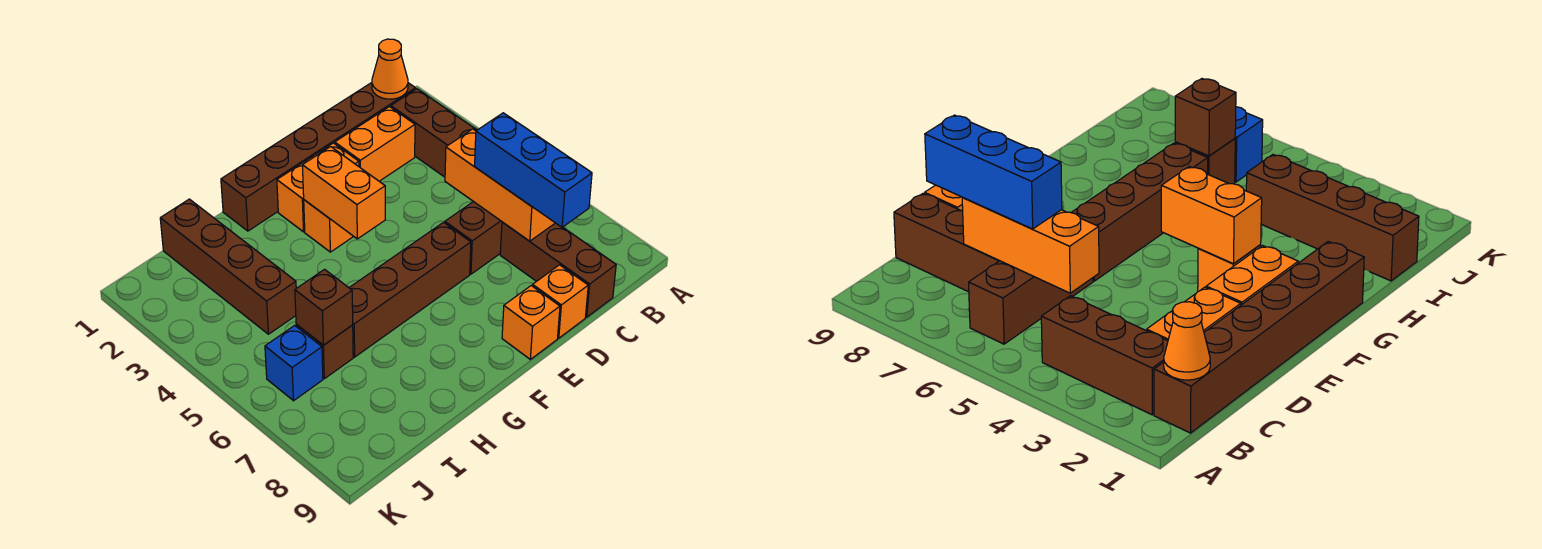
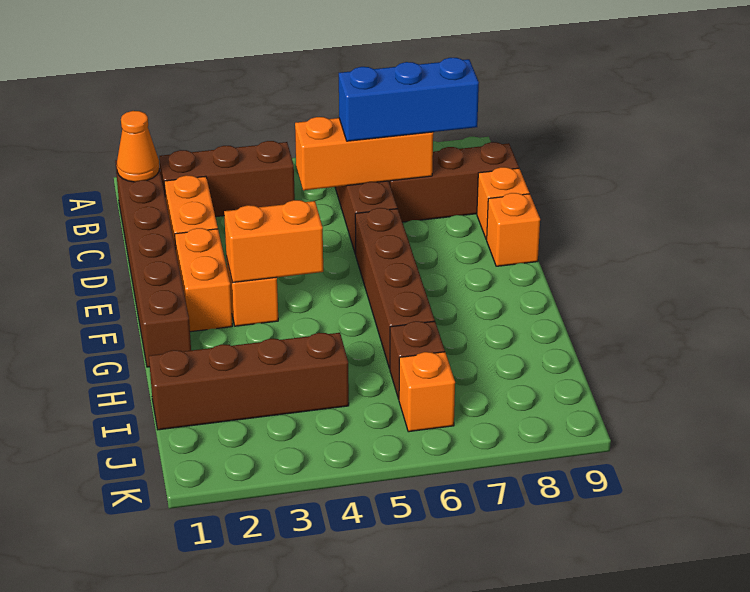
brown 1x1 brick [295,269,353,345] -> none
blue 1x1 brick [265,325,323,401] -> orange 1x1 brick [399,352,455,432]

